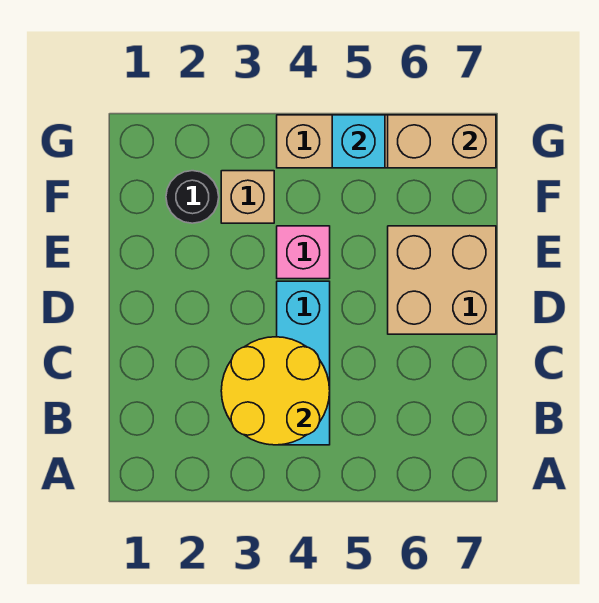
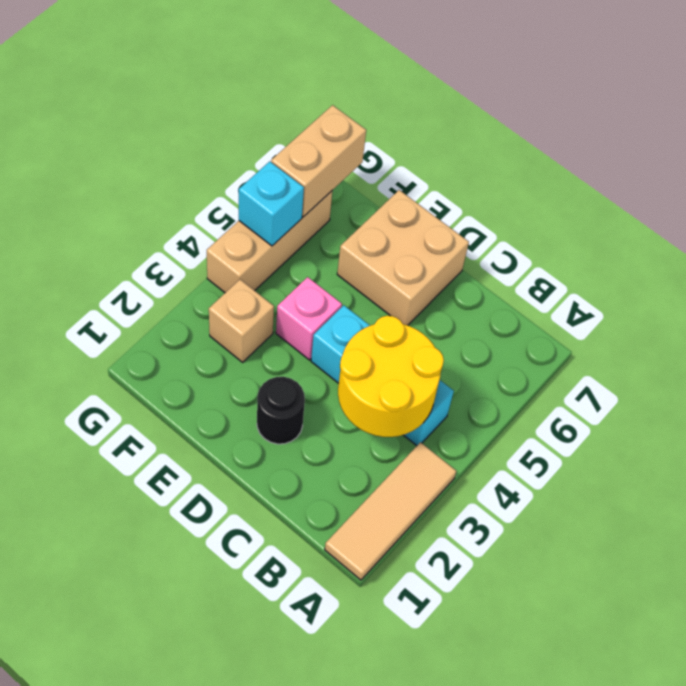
none -> tan 1x3 tile [325,442,456,580]
black 1x1 round brick [166,171,219,223] -> black 1x1 round brick moved to [257,377,305,444]

